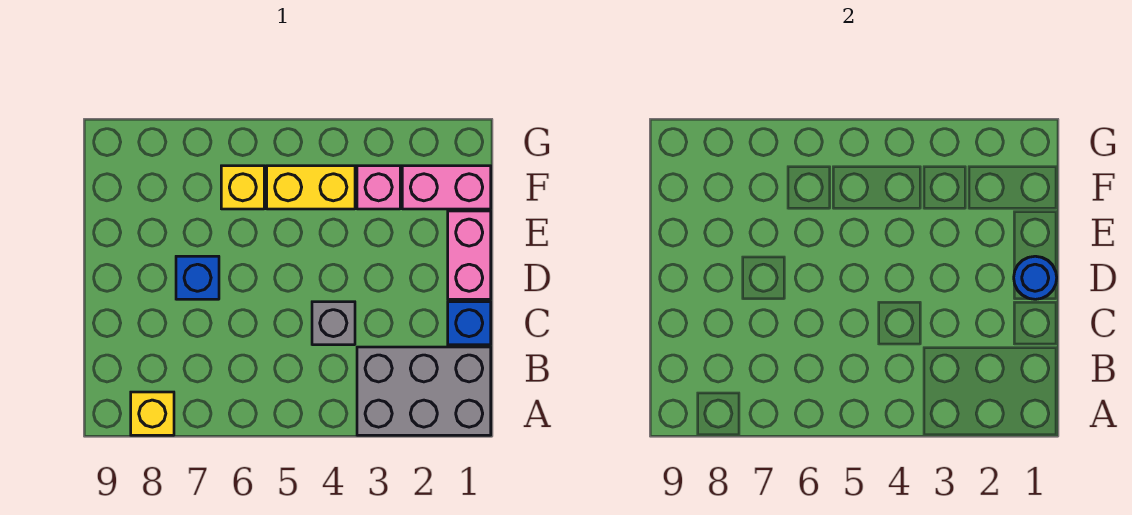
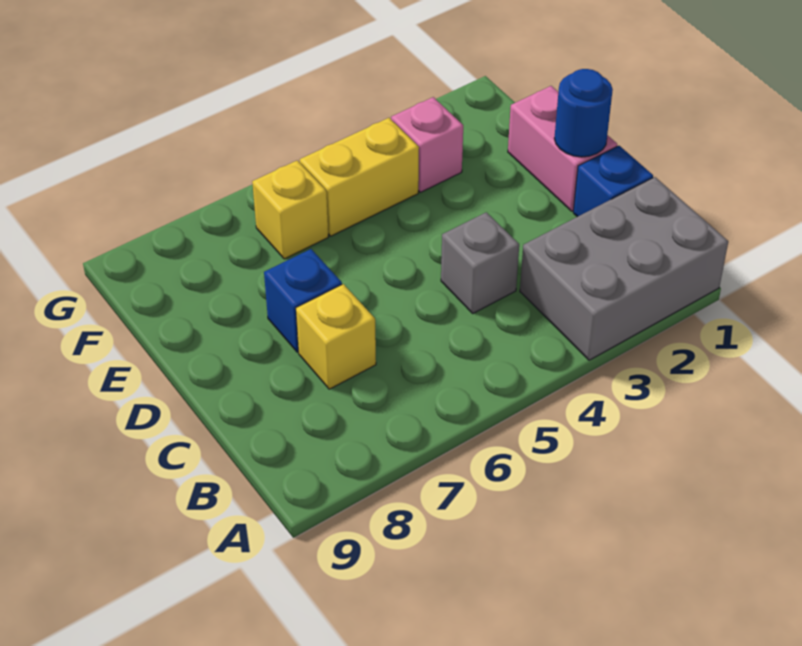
yellow 1x1 brick [131,392,174,435] -> yellow 1x1 brick moved to [296,284,376,389]
pink 1x2 brick [402,166,491,209] -> none

